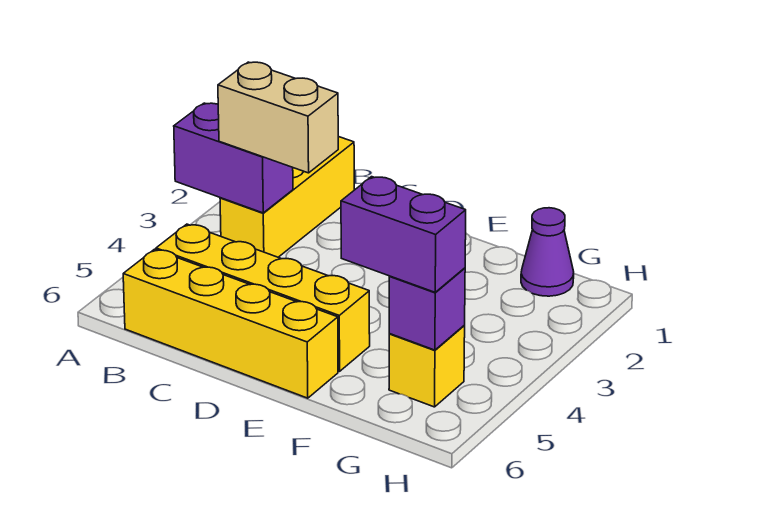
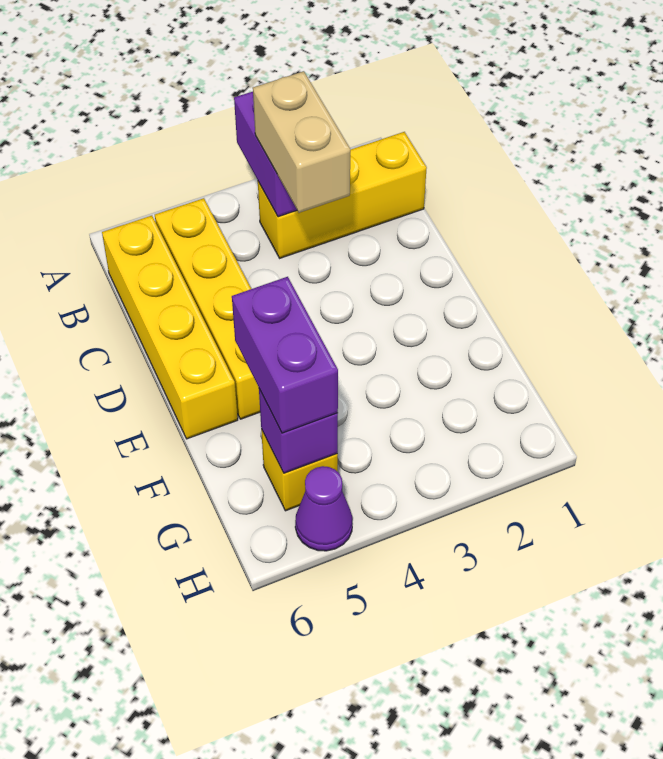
purple 1x1 cone [521,208,574,296] -> purple 1x1 cone moved to [295,466,353,551]

